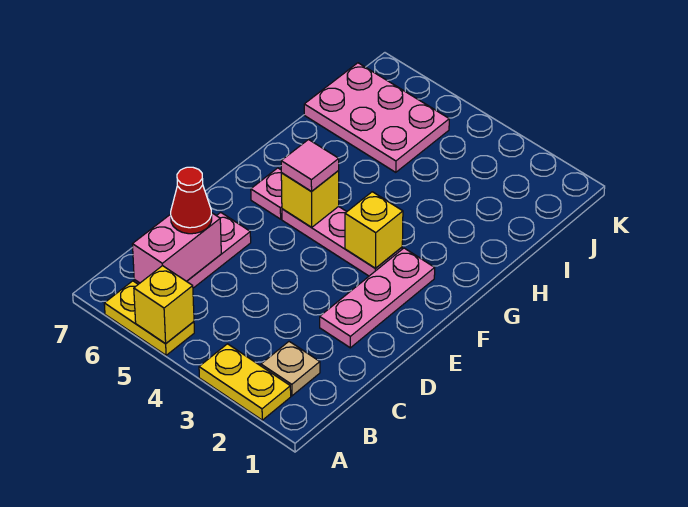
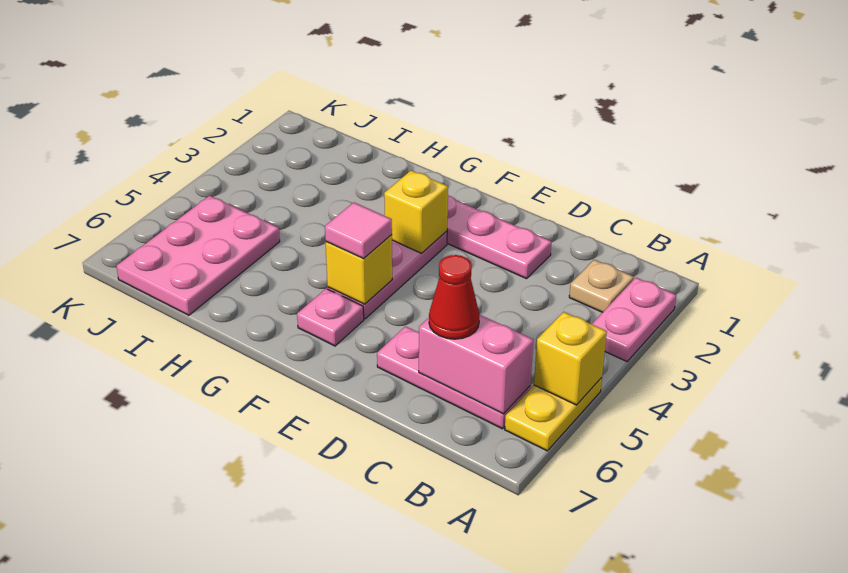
yellow 1x2 plate [199,344,291,420] -> pink 1x2 plate [592,278,676,361]

